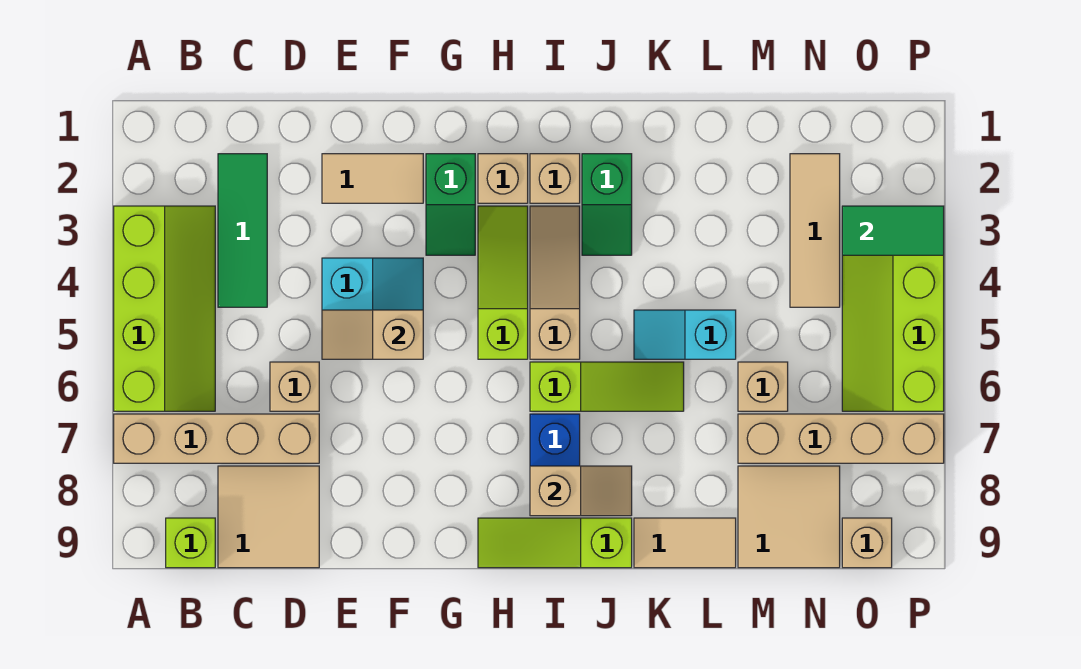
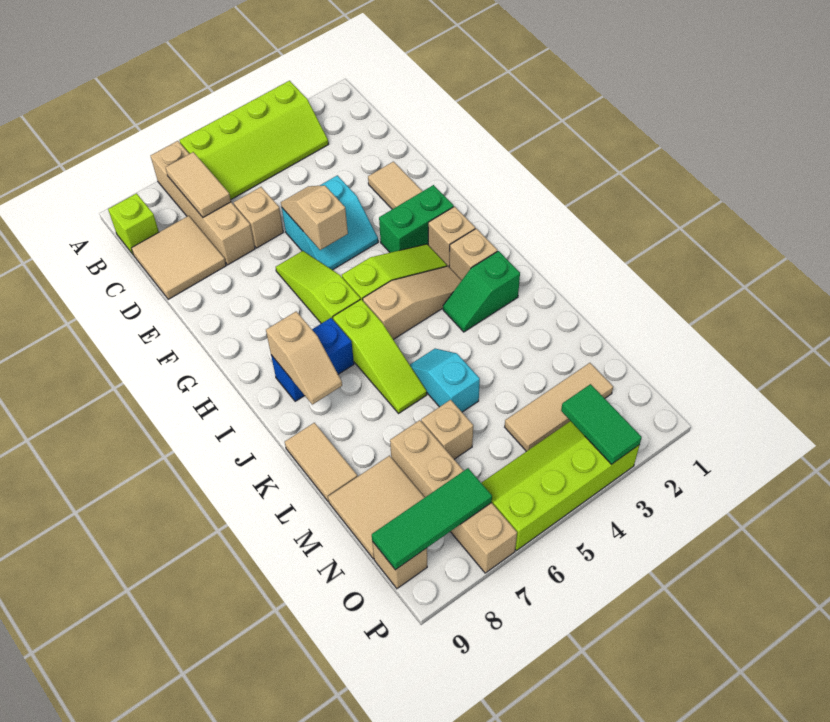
none -> tan 1x2 tile [165,152,231,217]
green 1x3 tile [218,154,267,307] -> green 1x3 tile moved to [372,468,492,570]
green 1x2 slope [426,154,475,255] -> green 1x2 brick [379,185,454,253]
lime 1x3 slope [478,518,632,568] -> lime 1x3 slope moved to [276,251,360,324]

